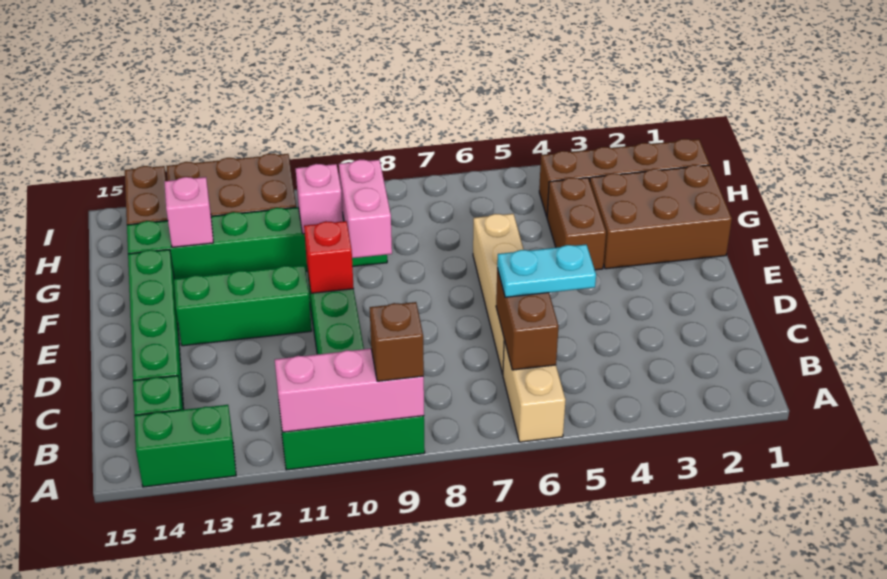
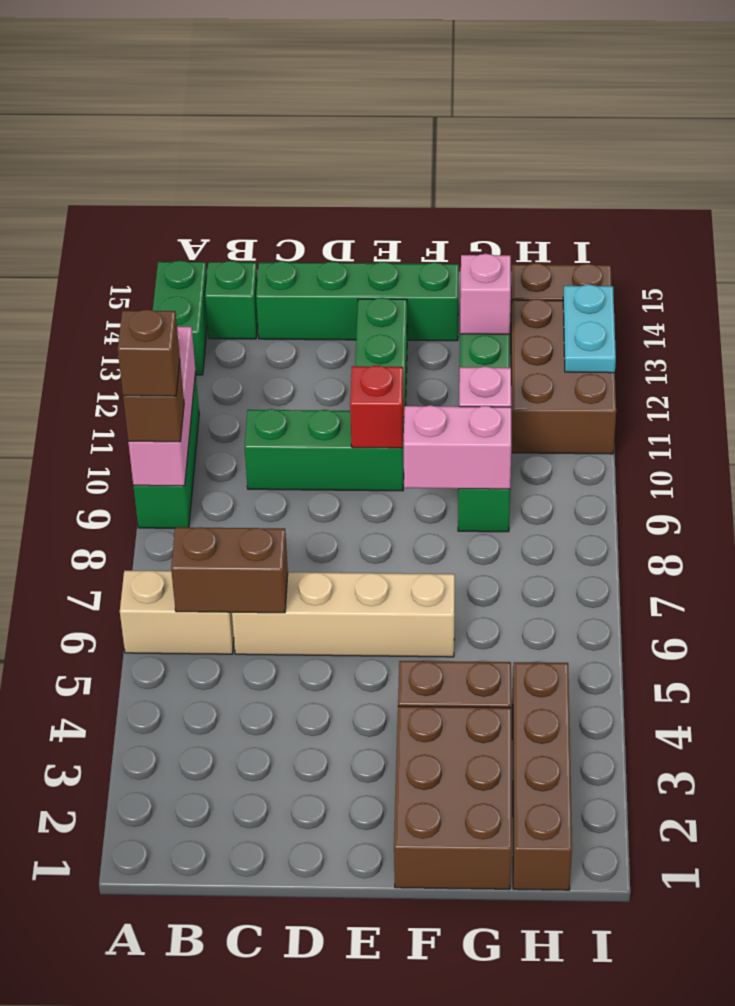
none -> brown 1x1 brick [118,309,180,396]
cyan 1x2 plate [497,245,596,297] -> cyan 1x2 plate moved to [563,285,616,373]

